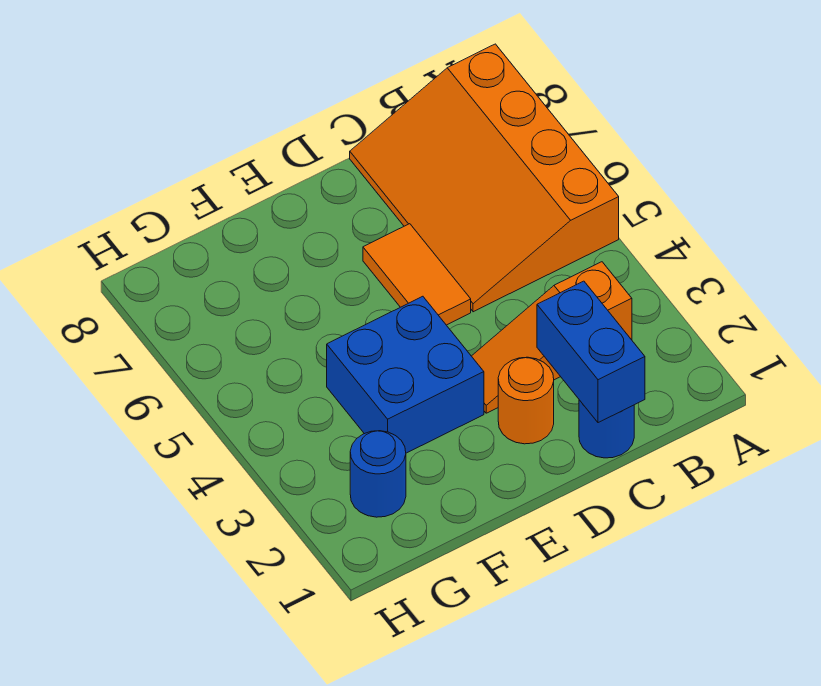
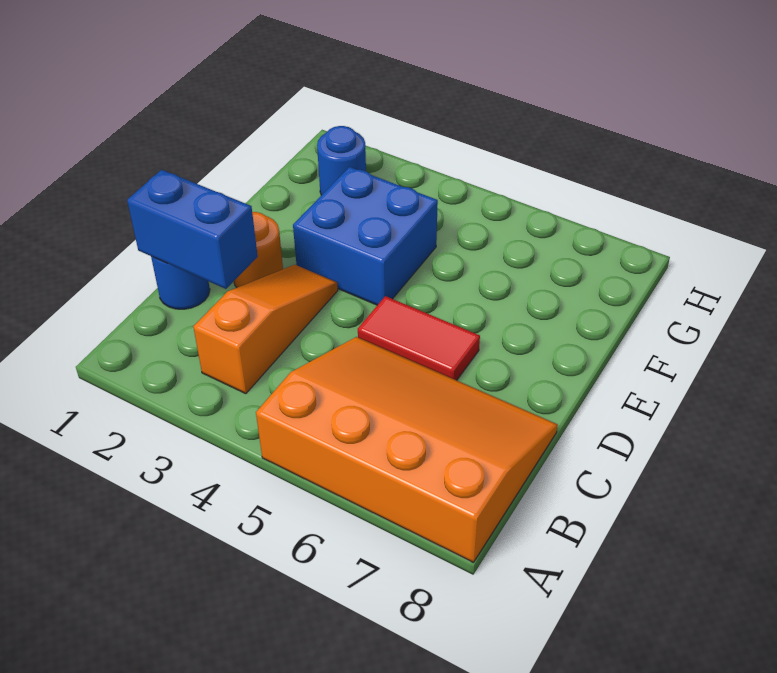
orange 1x2 tile [363,224,471,325] -> red 1x2 tile [358,296,480,380]

